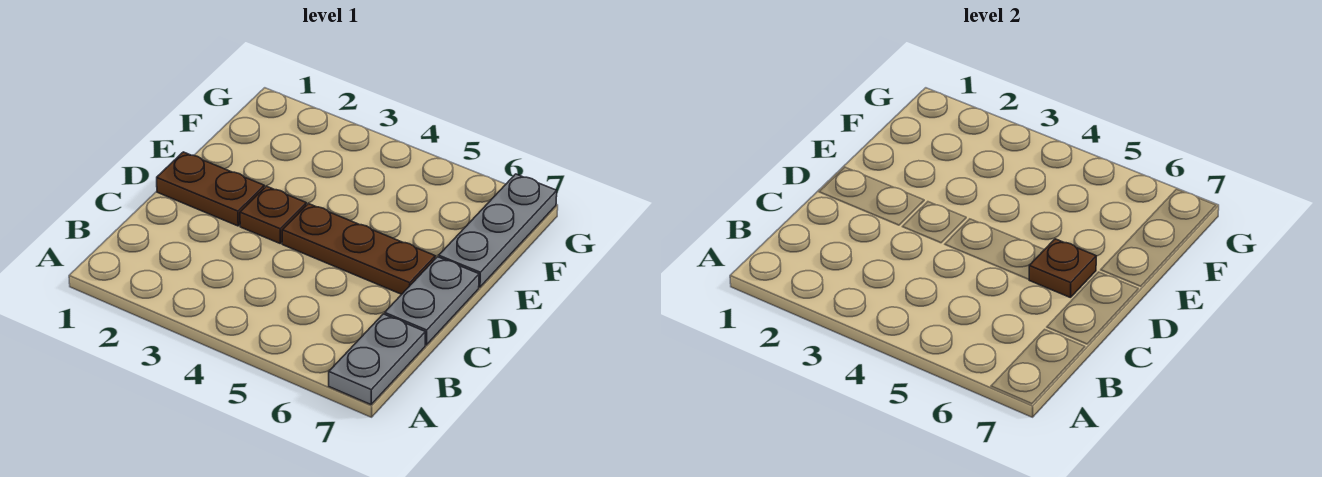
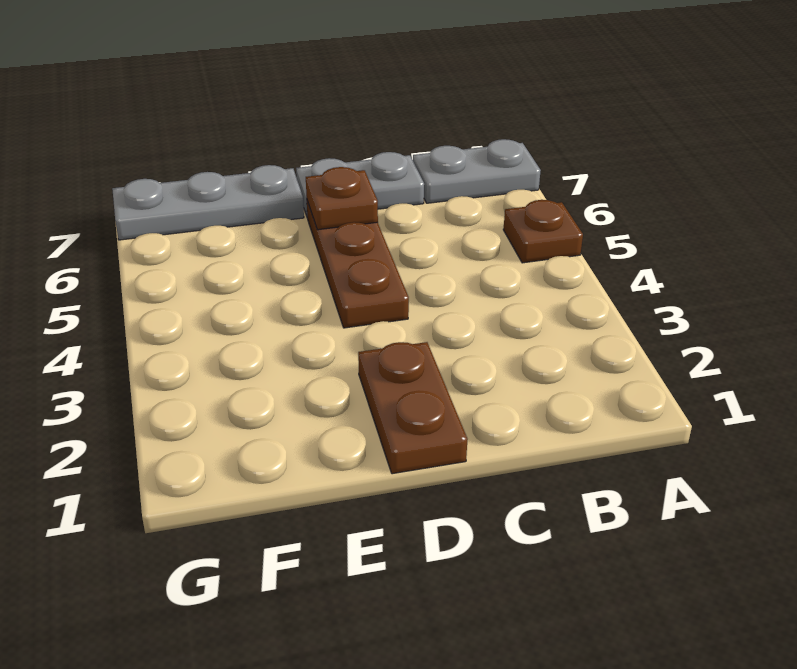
brown 1x1 plate [240,186,306,243] -> brown 1x1 plate moved to [503,200,583,263]

